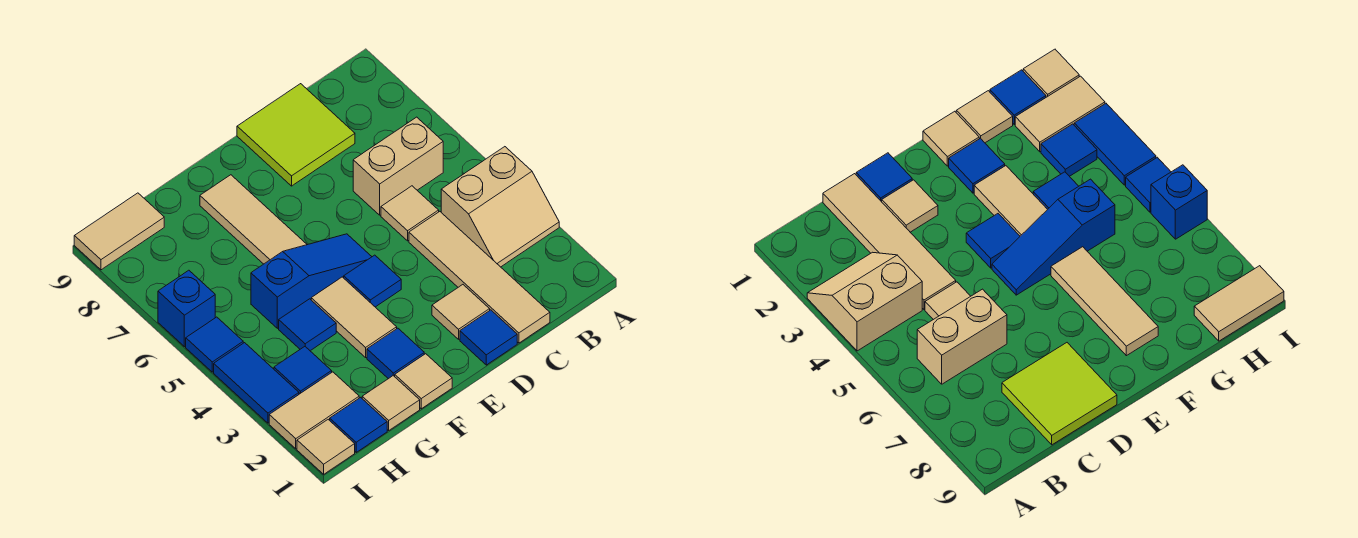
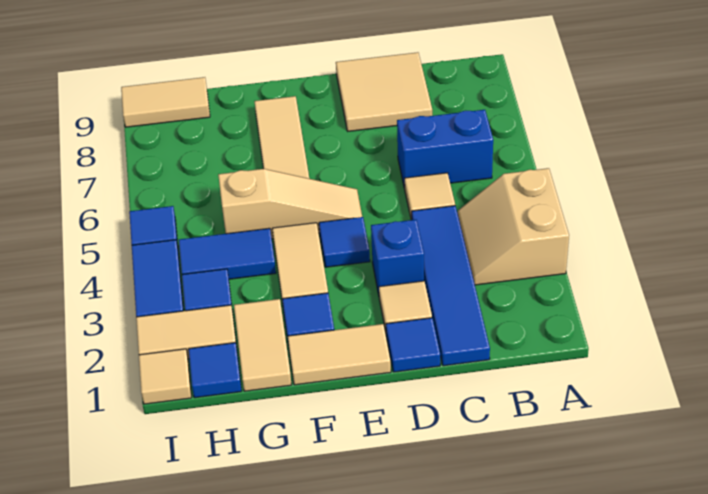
tan 2x2 slope [441,147,559,267] -> tan 2x2 slope turned to [458,168,569,285]
tan 1x2 brick [353,117,443,215] -> blue 1x2 brick [397,110,493,188]
tan 1x4 tile [409,211,550,343] -> blue 1x4 tile [412,206,490,366]
lime 2x2 tile [237,84,355,186] -> tan 2x2 tile [336,52,432,131]
blue 1x3 slope [251,234,372,328] -> tan 1x3 slope [218,169,362,239]
tan 1x1 tile [395,354,452,409] -> tan 1x2 tile [288,324,391,385]
tan 1x1 tile [362,376,420,430] -> tan 1x2 tile [234,299,292,391]
blue 1x1 tile [279,299,336,351] -> blue 1x2 tile [179,228,276,279]
blue 1x1 brick [158,270,215,347] -> blue 1x1 brick moved to [371,220,424,295]

